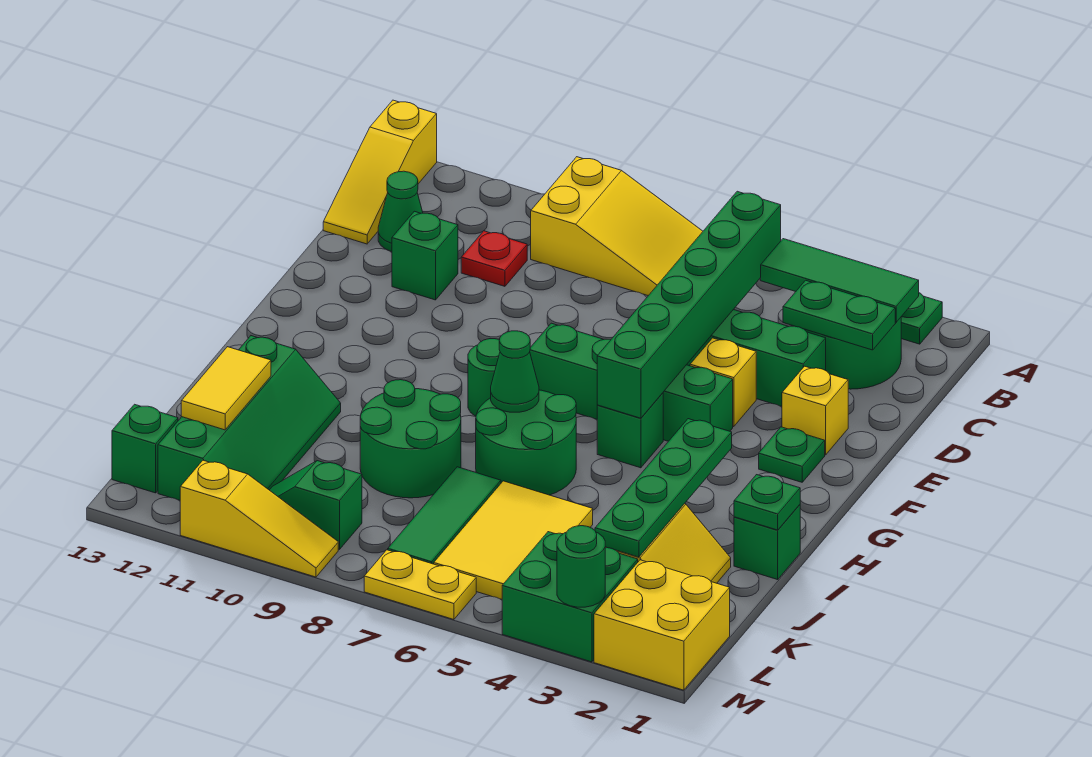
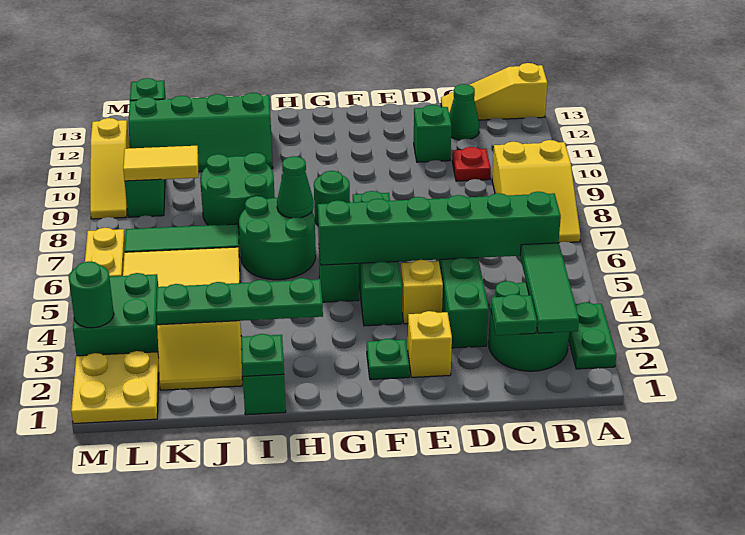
green 1x2 plate [783,280,895,350] -> green 1x1 plate [491,294,537,335]
yellow 1x2 tile [181,347,271,430] -> yellow 1x2 tile moved to [123,146,198,181]
yellow 2x2 brick [594,560,730,690] -> yellow 2x2 plate [71,351,159,424]

